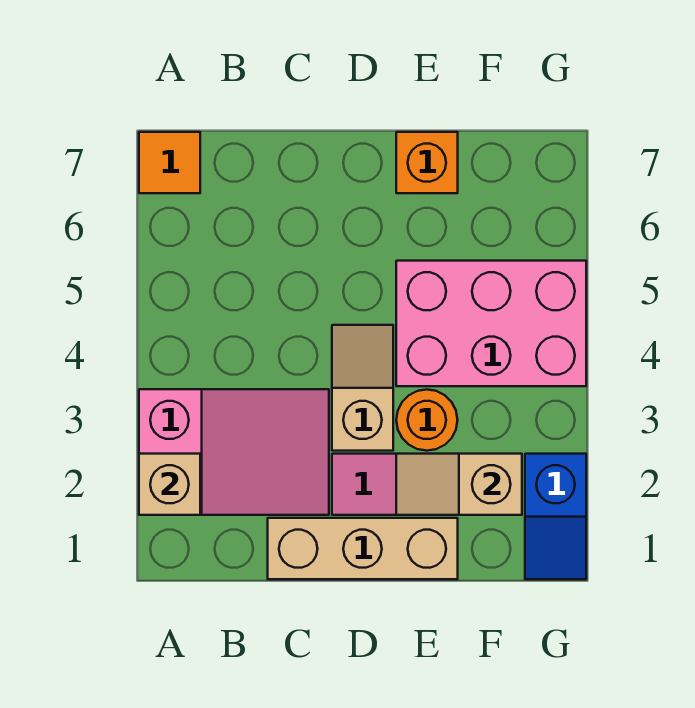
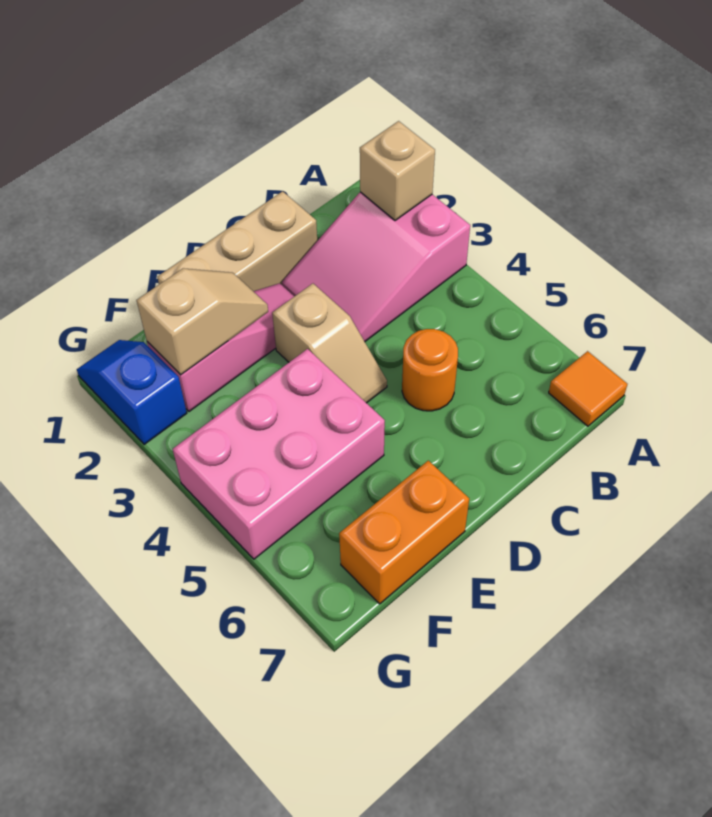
orange 1x1 round brick [396,390,458,451] -> orange 1x1 round brick moved to [402,329,458,411]
orange 1x1 brick [396,132,458,193] -> orange 1x2 brick [339,461,469,604]

